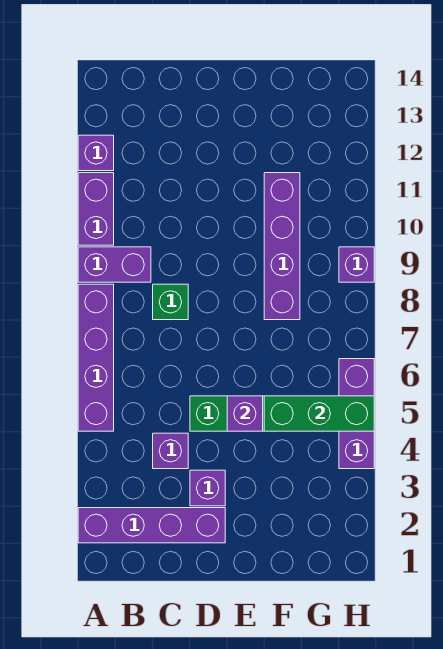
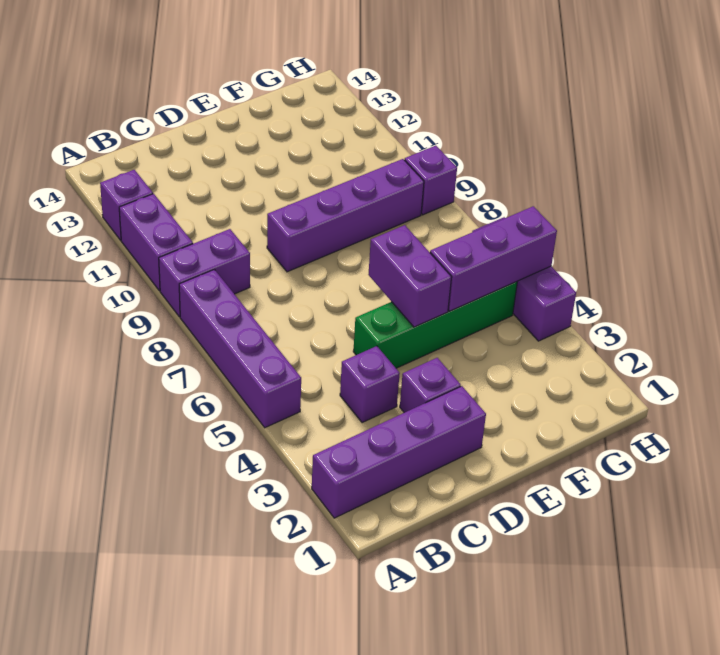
green 1x1 brick [153,284,188,320] -> none
purple 1x1 brick [227,396,263,431] -> purple 1x2 brick [368,225,452,327]
green 1x3 brick [264,396,374,431] -> purple 1x3 brick [430,206,557,311]
purple 1x4 brick [264,173,300,320] -> purple 1x4 brick turned to [267,159,424,272]

